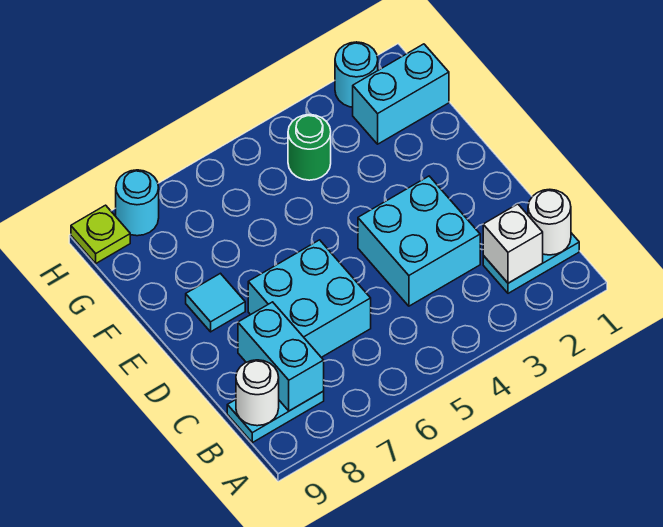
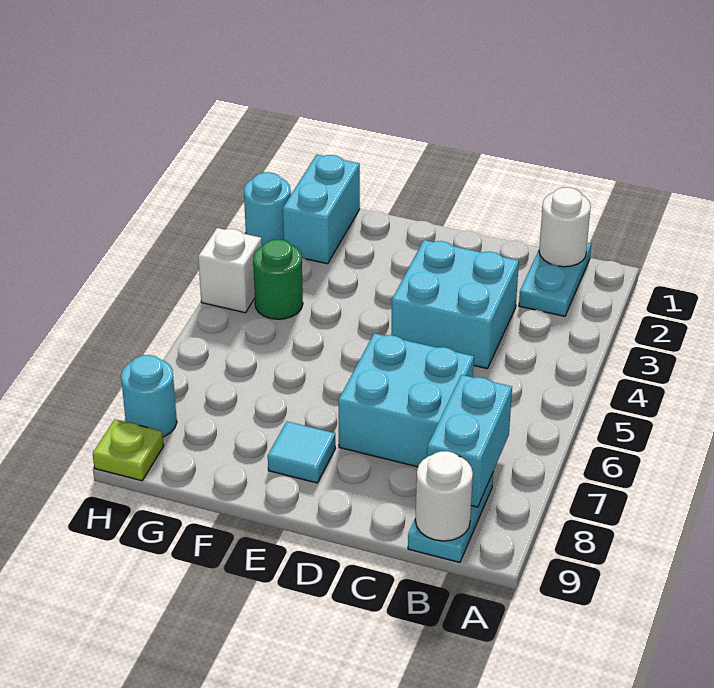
white 1x1 brick [483,204,543,283] -> white 1x1 brick moved to [198,228,262,313]
cyan 1x2 brick [238,302,324,411] -> cyan 1x2 brick turned to [427,375,512,507]

